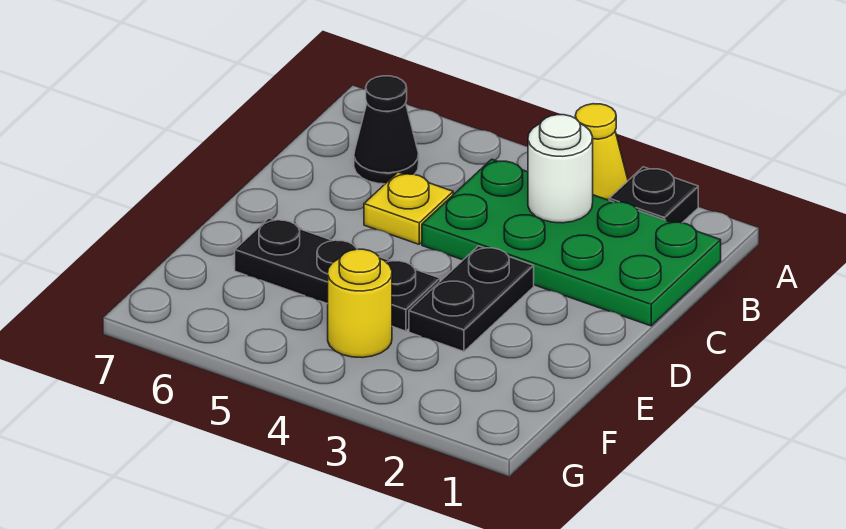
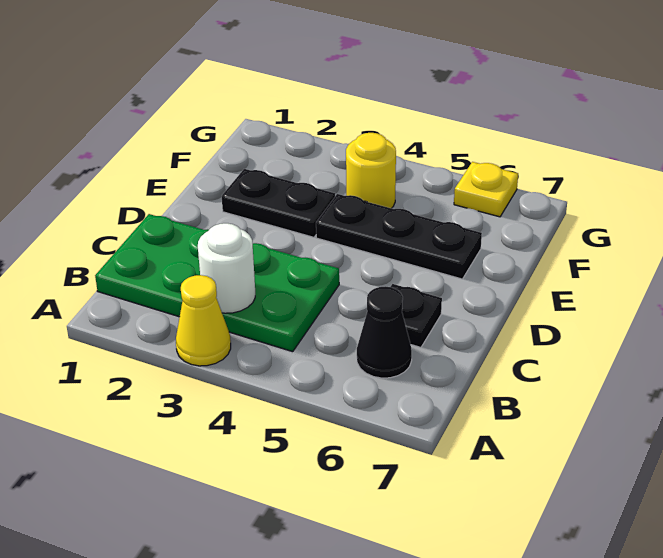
black 1x1 plate [609,167,698,223] -> black 1x1 plate moved to [391,284,442,347]
yellow 1x1 plate [364,172,453,244] -> yellow 1x1 plate moved to [454,162,518,217]
black 1x2 plate [409,246,534,352] -> black 1x2 plate turned to [222,169,335,237]

